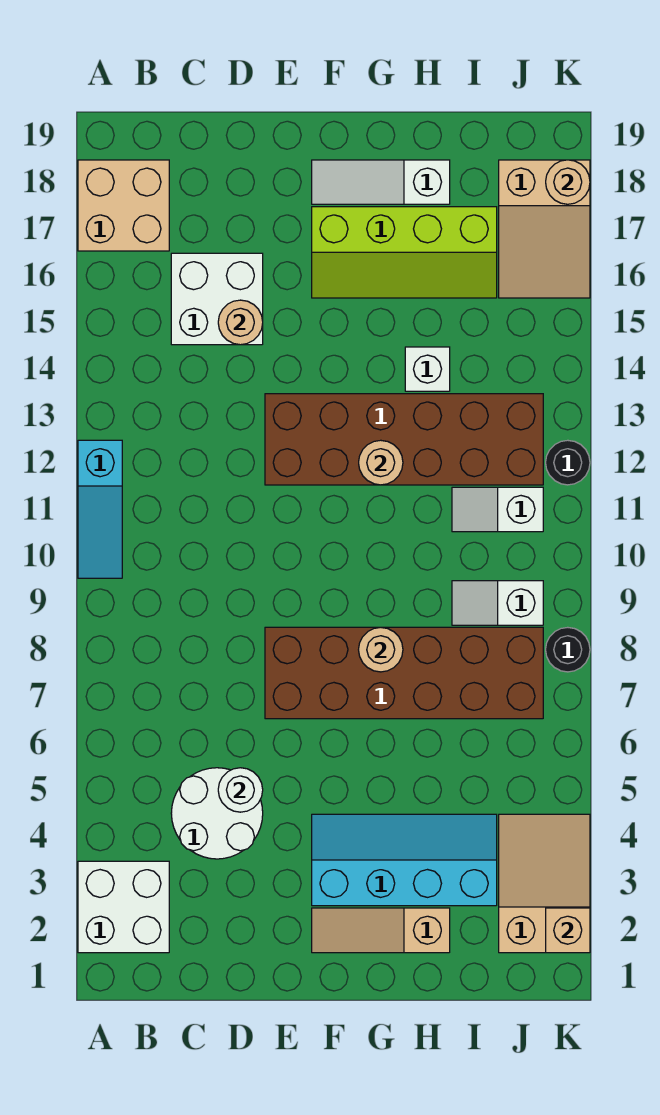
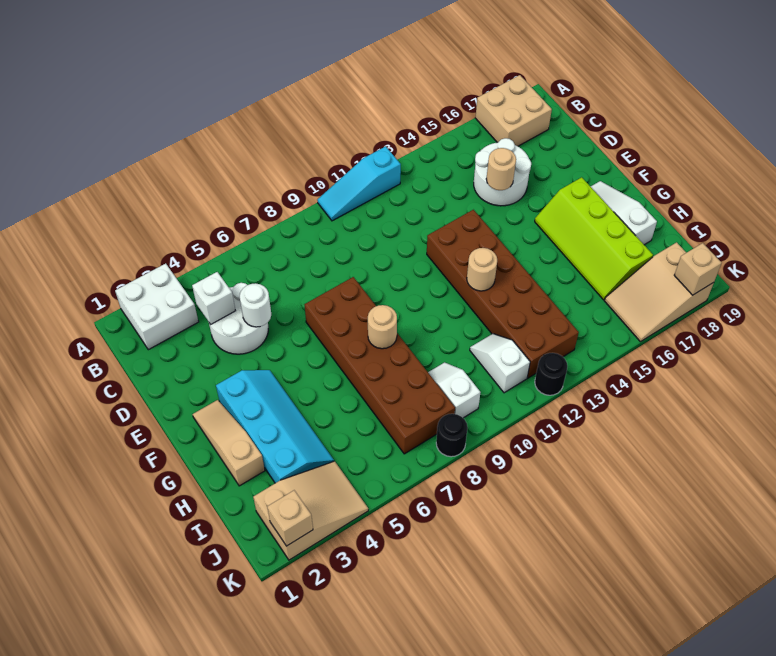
white 2x2 brick [171,253,263,345] -> white 2x2 round brick [474,138,531,206]
white 1x1 brick [405,347,450,391] -> white 1x1 brick moved to [192,272,235,324]
tan 1x1 round brick [546,160,590,204] -> tan 1x1 brick [674,243,722,295]

